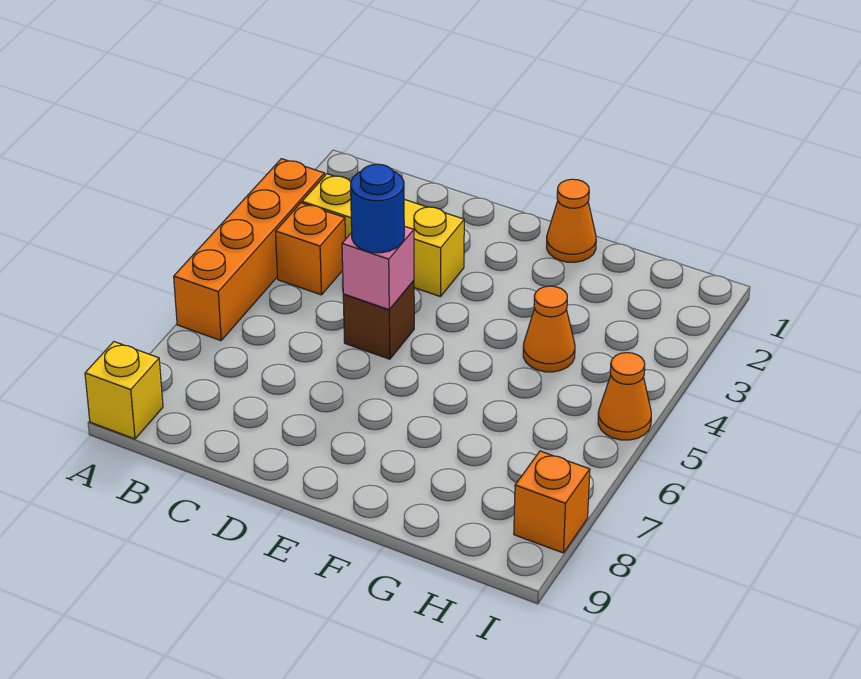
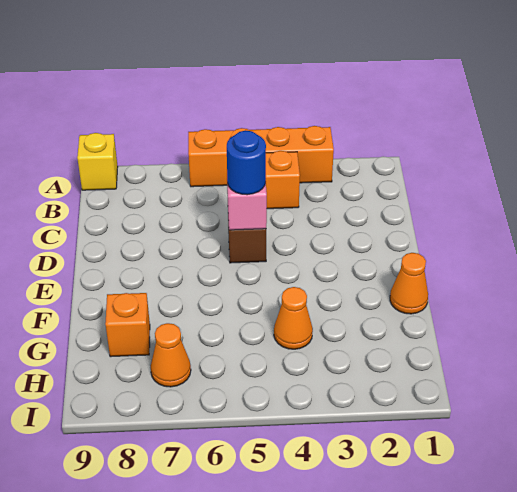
yellow 1x3 brick [302,174,464,297] -> none
orange 1x1 cone [598,353,651,440] -> orange 1x1 cone moved to [151,323,191,387]
orange 1x1 brick [514,451,590,553] -> orange 1x1 brick moved to [105,293,150,357]

